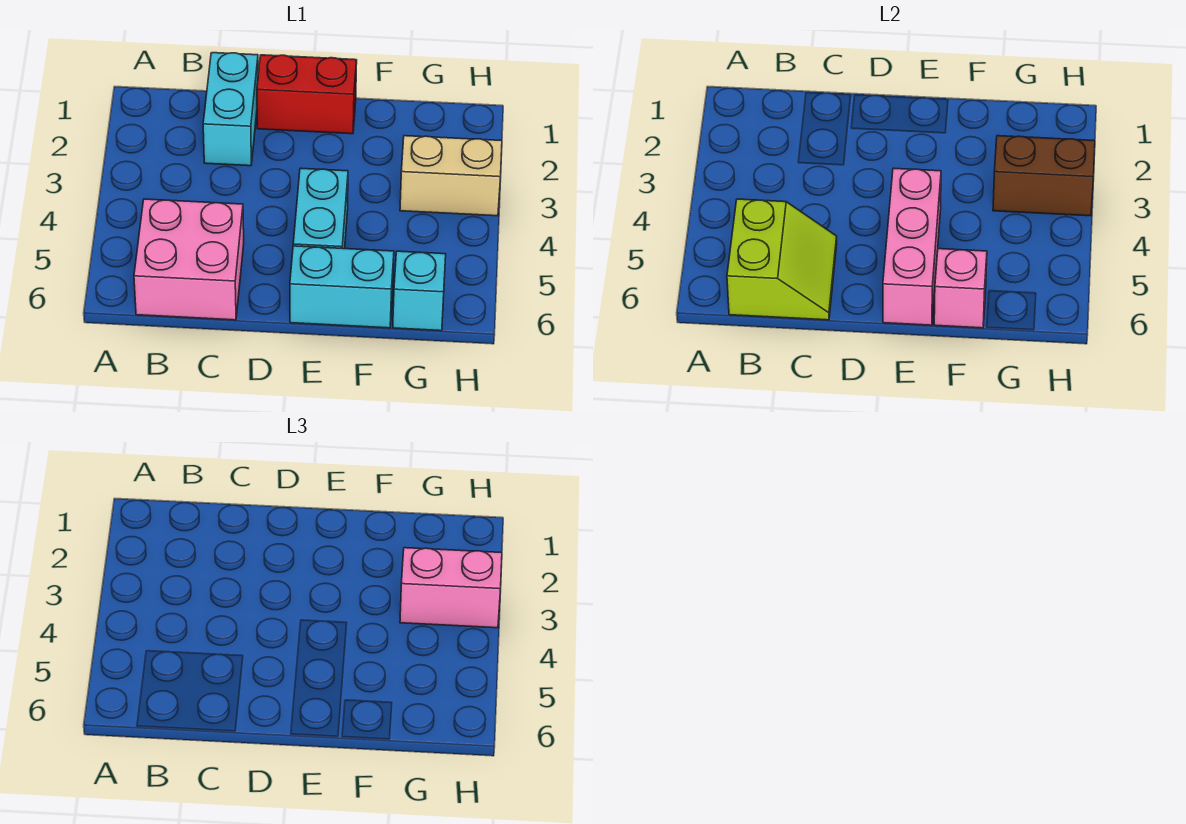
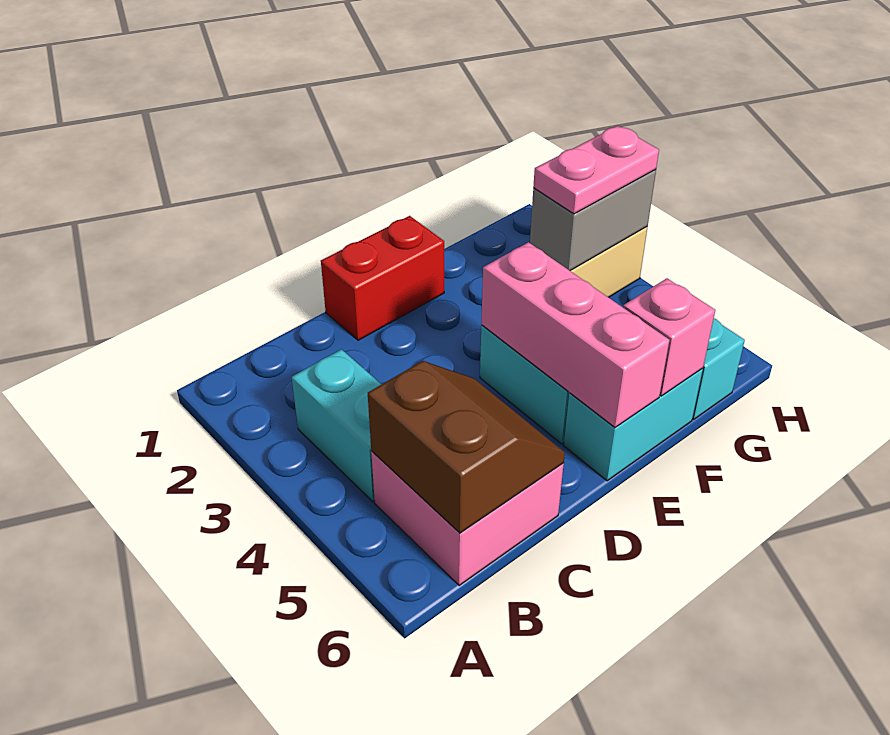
lime 2x2 slope [727,199,837,320] -> brown 2x2 slope [368,361,565,533]
cyan 1x2 brick [203,53,258,166] -> cyan 1x2 brick moved to [292,349,381,502]
brown 1x2 brick [993,136,1095,216] -> grey 1x2 brick [530,169,656,271]
pink 1x2 brick [400,548,502,628] -> pink 1x2 plate [533,126,659,214]

